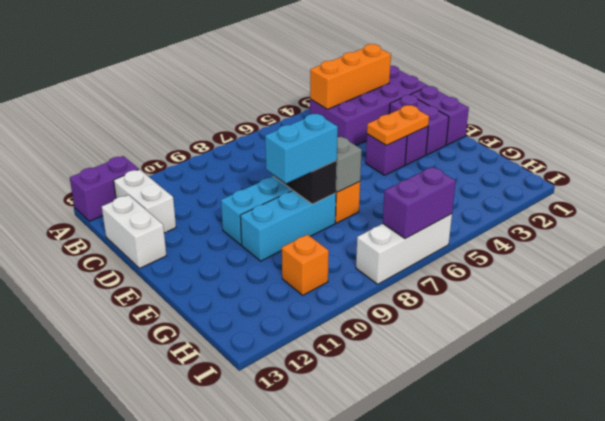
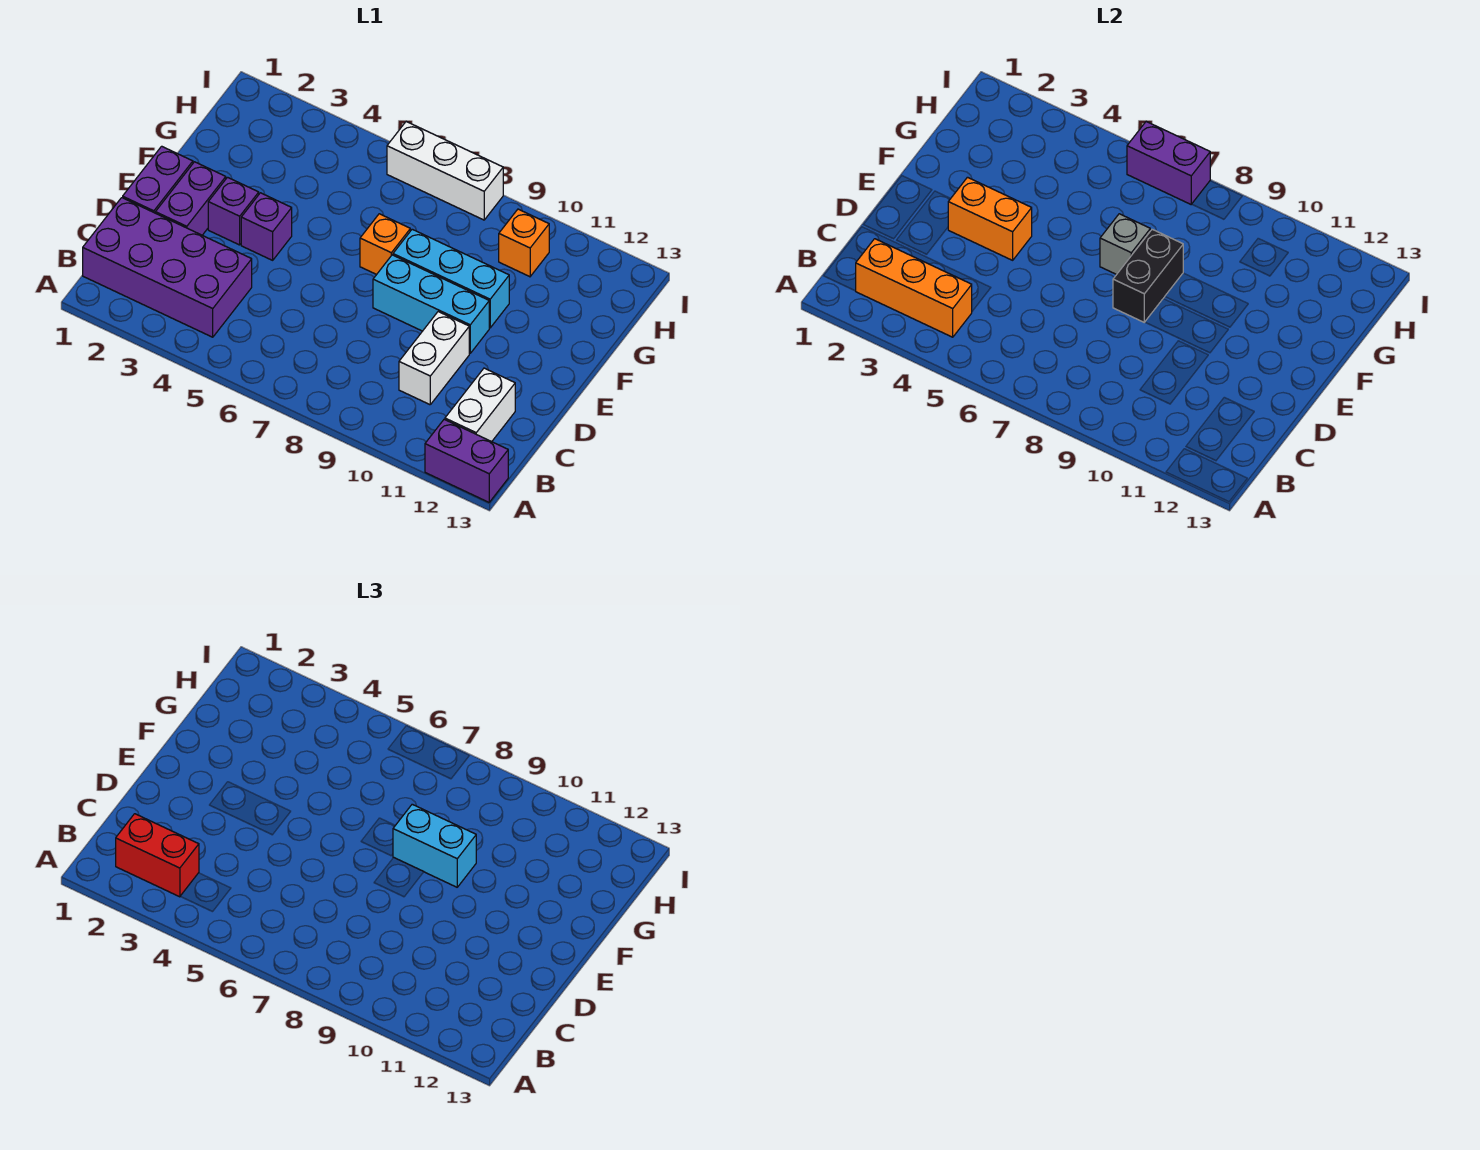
none -> red 1x2 brick [116,814,199,897]
white 1x2 brick [102,195,166,268] -> white 1x2 brick moved to [399,312,469,405]
orange 1x2 plate [367,105,429,145] -> orange 1x2 brick [948,177,1032,260]

